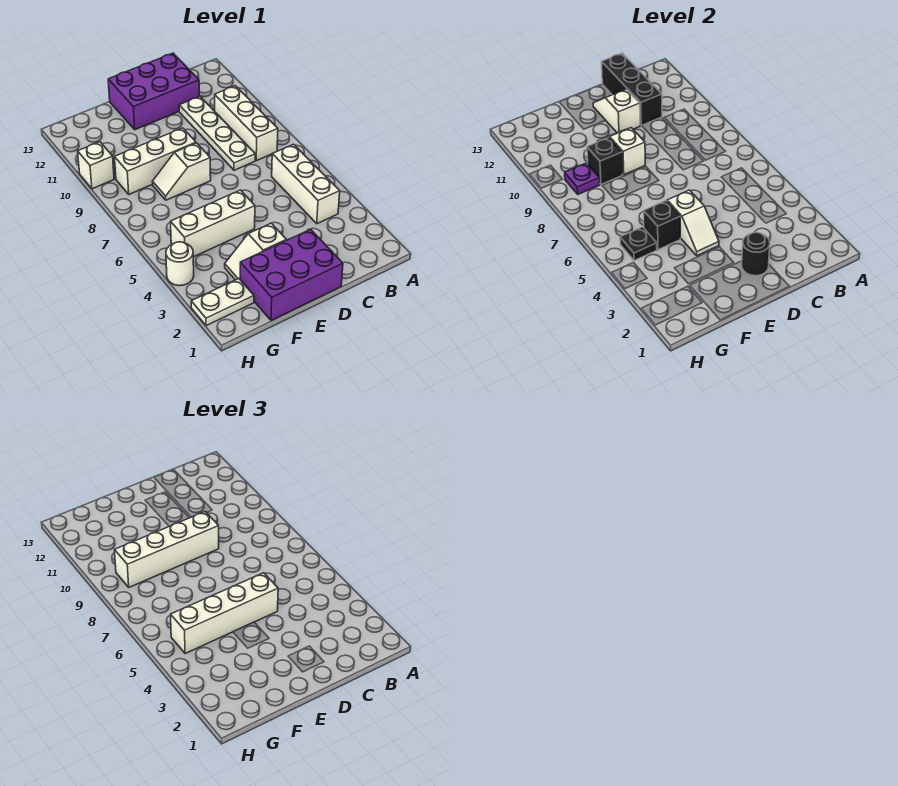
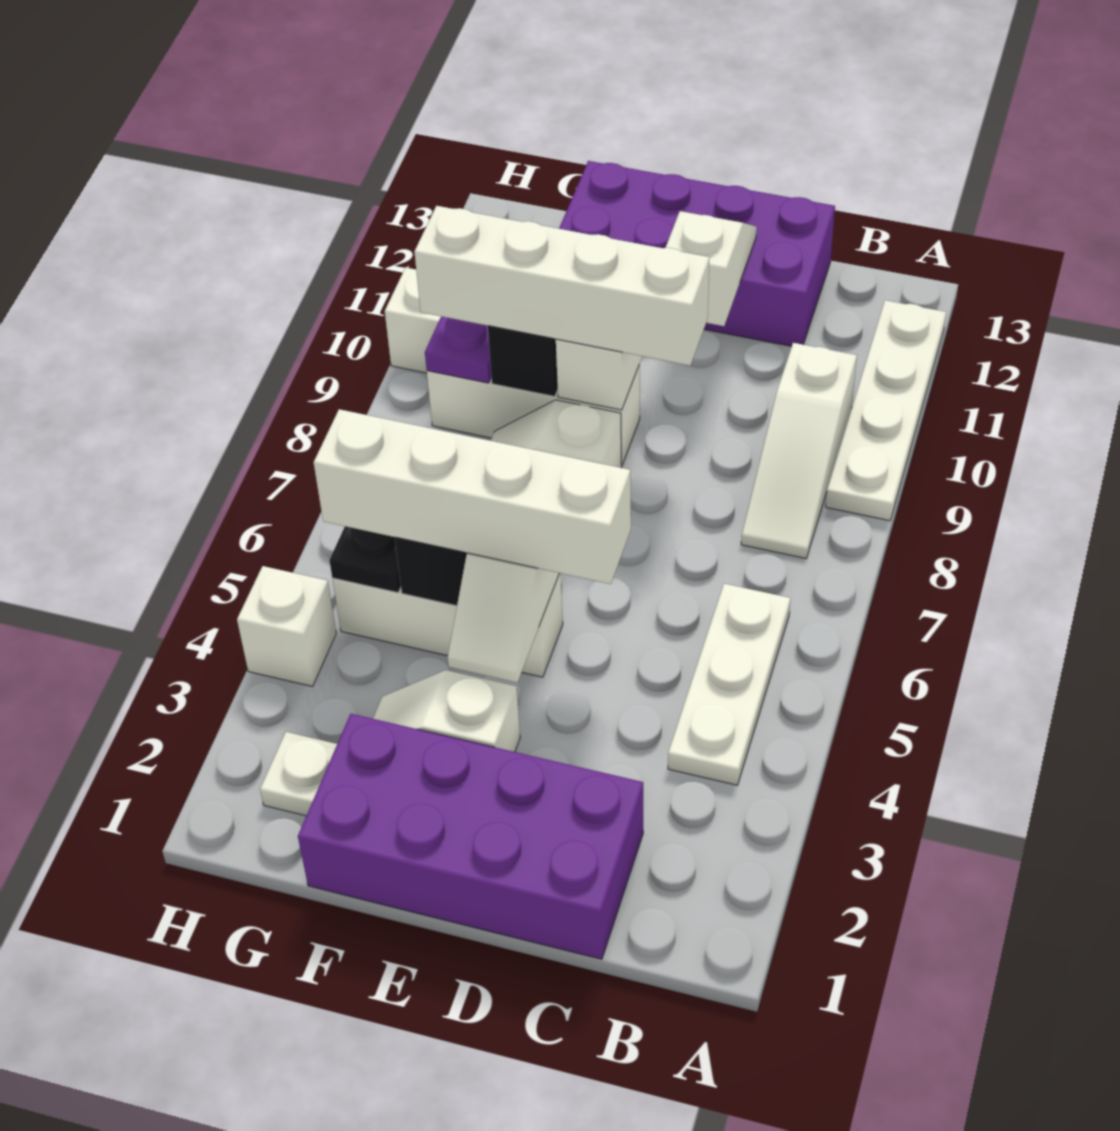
white 1x3 brick [272,144,340,224] -> white 1x3 plate [668,584,791,785]
white 1x3 brick [215,86,278,161] -> white 1x3 slope [741,343,857,558]
white 1x4 plate [179,96,255,170] -> white 1x4 plate moved to [826,300,946,521]
black 1x3 brick [601,53,662,126] -> none
purple 2x3 brick [108,53,199,130] -> purple 2x4 brick [559,161,835,346]
purple 2x3 brick [240,229,343,321] -> purple 2x4 brick [298,714,643,959]
black 1x1 round brick [742,232,770,276] -> none
white 1x2 plate [191,279,254,326] -> white 1x1 plate [260,732,337,816]
white 1x1 round brick [166,242,194,286] -> white 1x1 brick [237,566,336,686]

